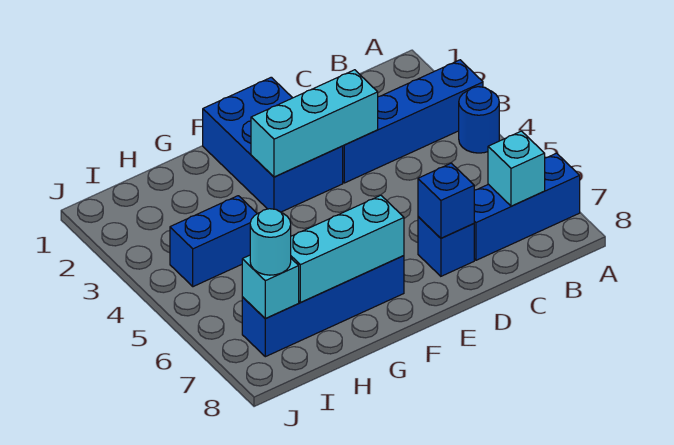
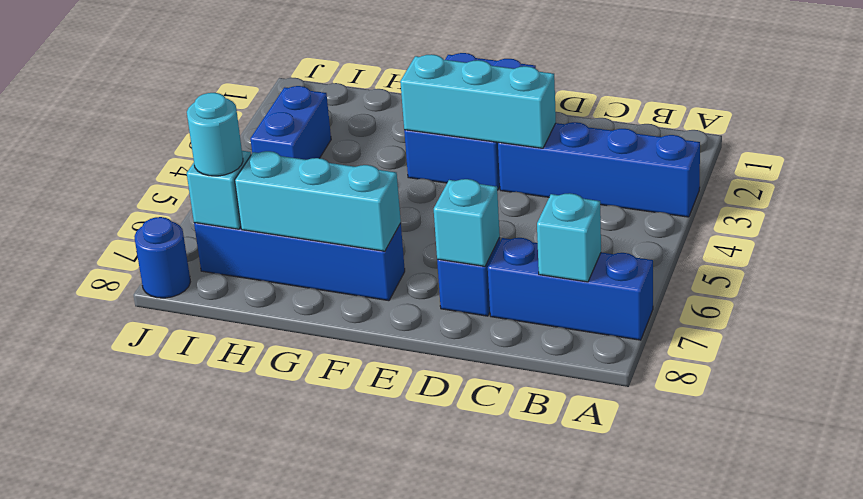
blue 1x1 round brick [459,87,499,153] -> blue 1x1 round brick moved to [134,217,190,298]
blue 1x1 brick [418,163,474,238] -> cyan 1x1 brick [434,179,500,266]
blue 1x2 brick [170,196,257,287] -> blue 1x2 brick turned to [250,86,331,160]

